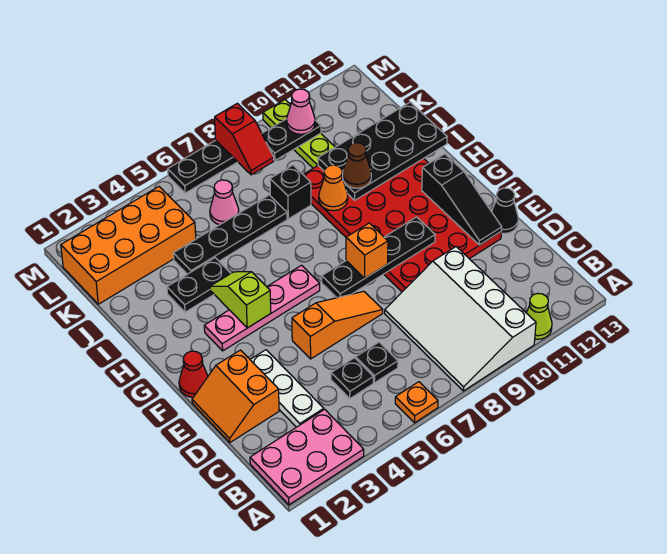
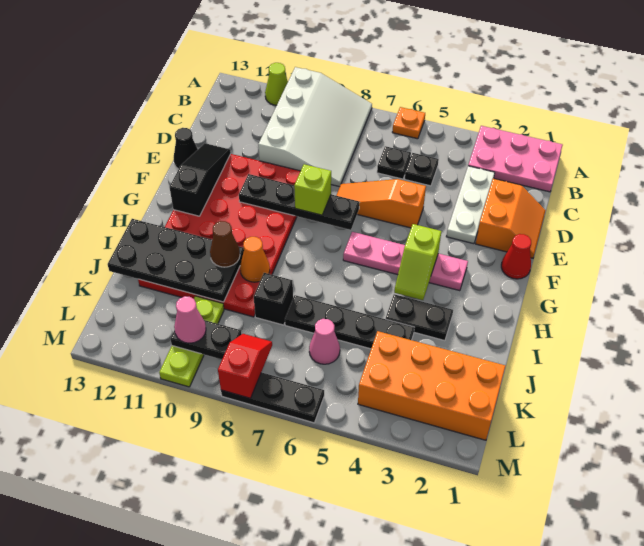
orange 1x1 brick [346,223,388,278] -> lime 1x1 brick [294,164,331,215]

